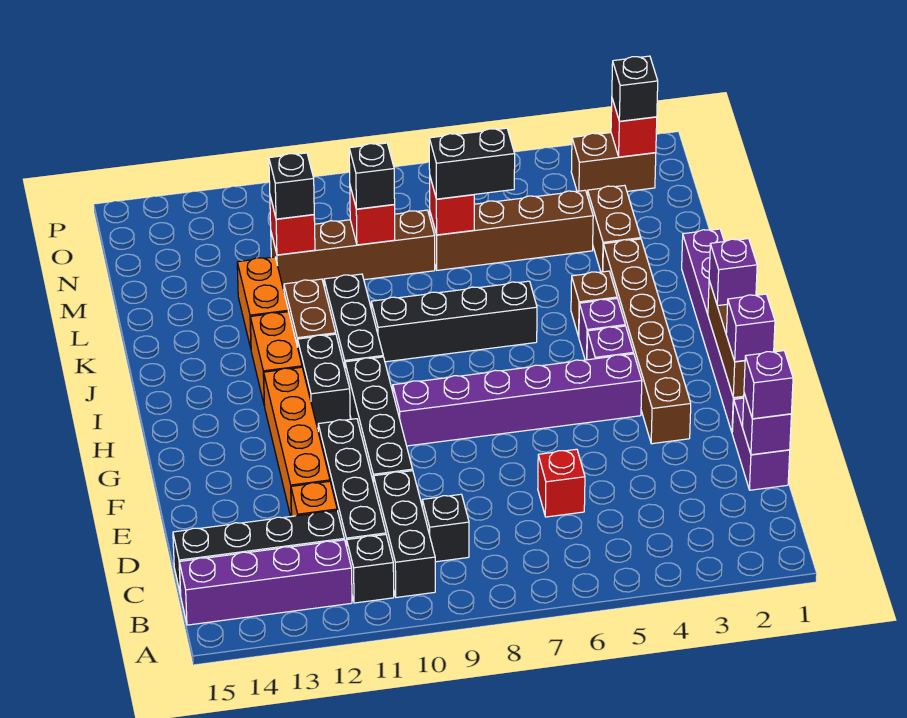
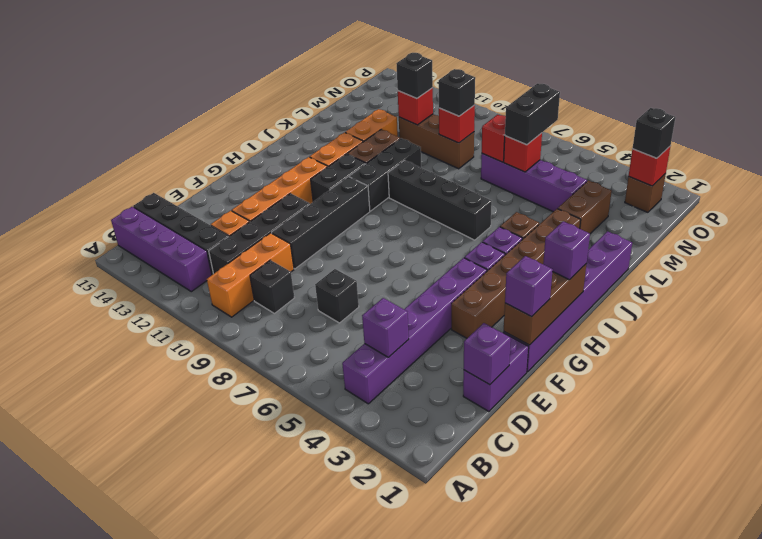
black 1x3 brick [374,471,435,597] -> orange 1x3 brick [207,233,294,317]
black 1x1 brick [347,535,394,603] -> black 1x1 brick moved to [315,269,359,323]
purple 1x1 brick [744,351,793,419] -> purple 1x1 brick moved to [362,298,409,357]
red 1x1 brick [538,449,585,517] -> red 1x1 brick moved to [504,133,542,172]
purple 1x6 brick [393,354,642,446] -> purple 1x6 brick turned to [342,258,487,404]
brown 1x4 brick [430,190,593,270] -> purple 1x4 brick [481,154,587,212]
black 1x2 brick [429,128,515,199] -> black 1x2 brick turned to [505,83,560,145]
brown 1x4 brick [271,210,435,290] -> brown 1x3 brick [399,114,474,169]
brown 1x2 brick [571,133,656,196] -> brown 1x1 brick [625,174,666,212]

